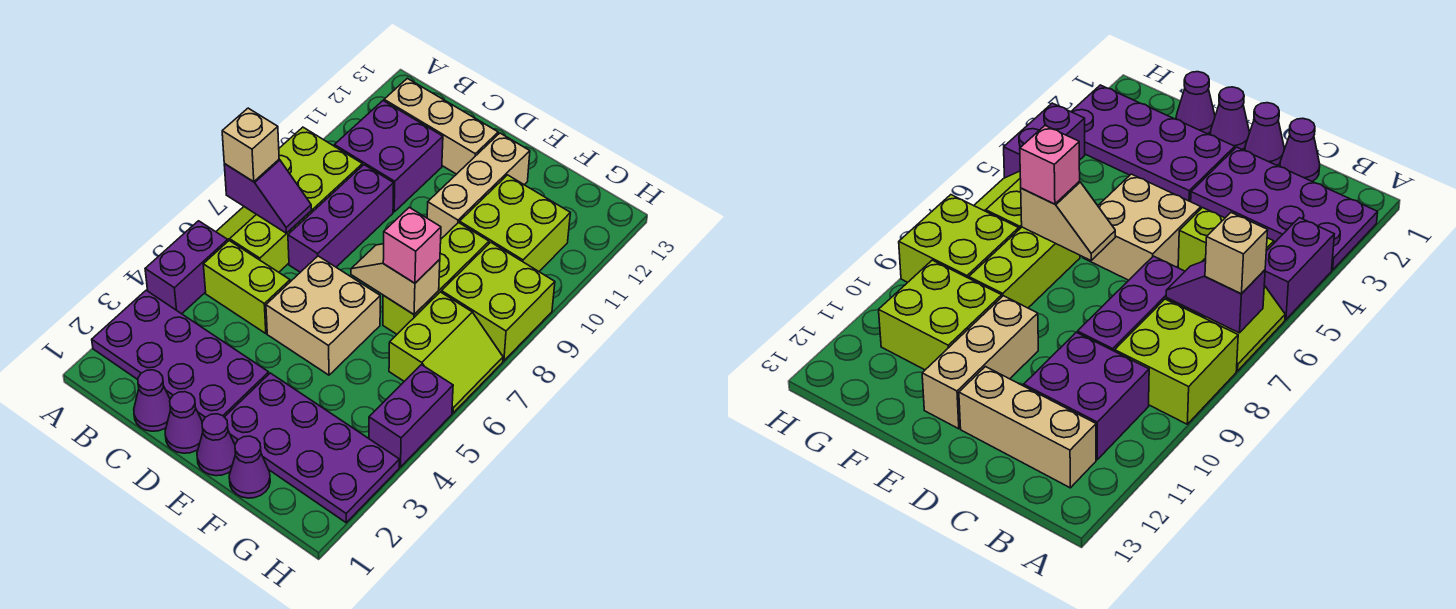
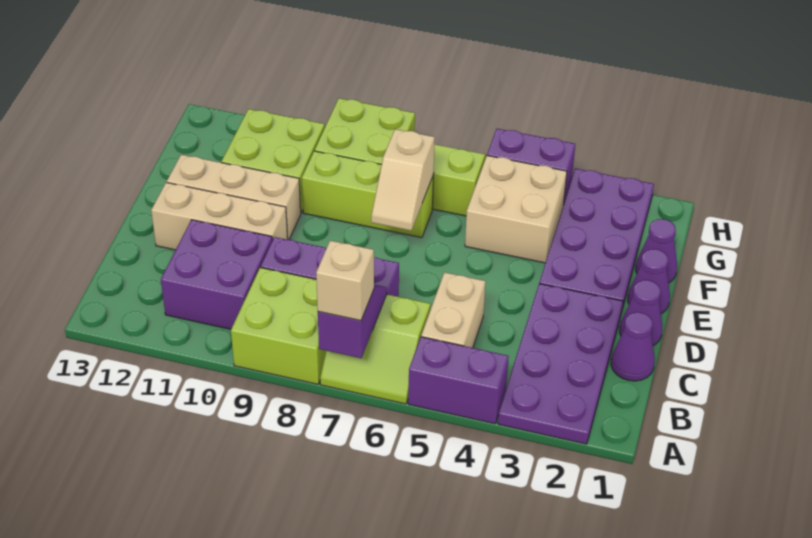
lime 1x2 brick [203,241,290,334] -> tan 1x2 brick [421,272,486,348]
tan 1x3 brick [384,78,498,174] -> tan 1x3 brick turned to [151,182,288,250]
tan 2x2 brick [266,256,380,375] -> tan 2x2 brick moved to [465,156,567,263]
pink 1x1 brick [383,207,441,283] -> none

